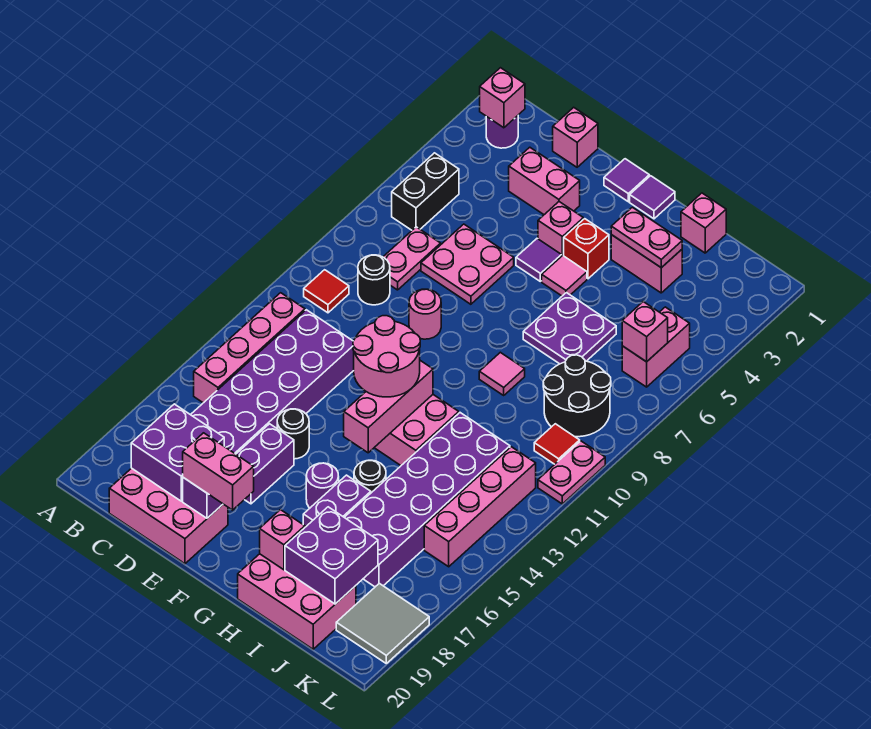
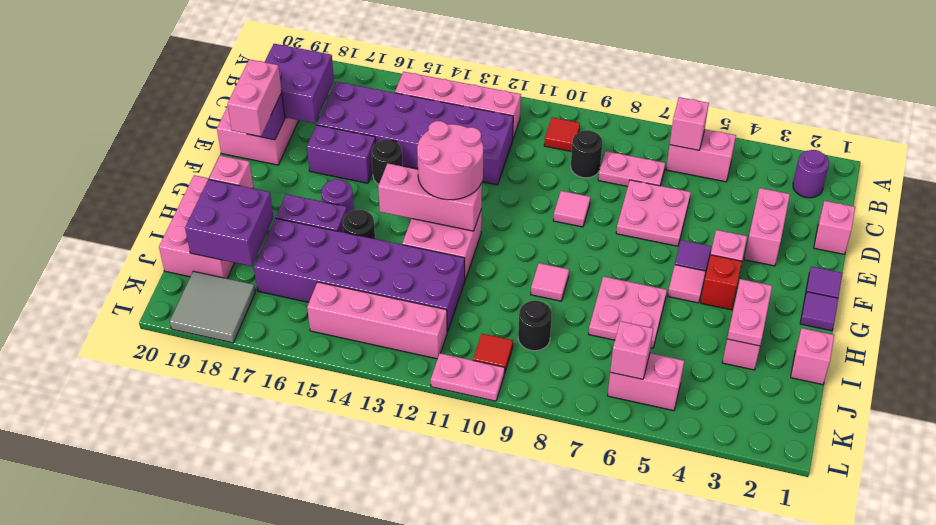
pink 1x1 brick [480,68,525,128] -> pink 1x1 brick moved to [670,97,709,150]
black 1x2 brick [392,153,459,230] -> pink 1x2 brick [666,129,736,182]
pink 1x1 round brick [409,289,441,339] -> pink 1x1 tile [553,191,590,227]
purple 2x2 plate [523,293,616,364] -> pink 2x2 plate [589,276,667,348]
black 2x2 round brick [543,355,611,437] -> black 1x1 round brick [518,301,552,351]

